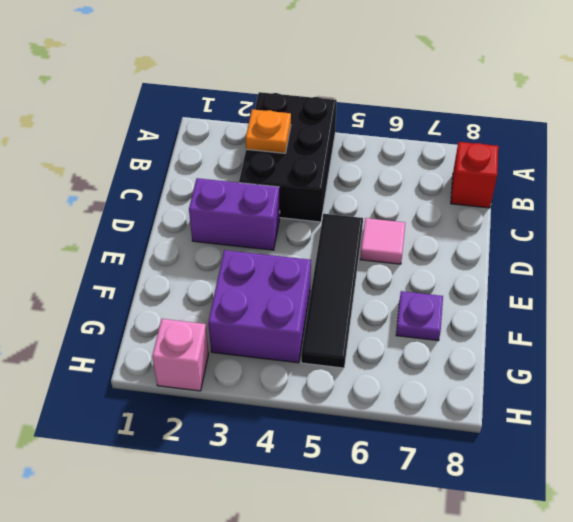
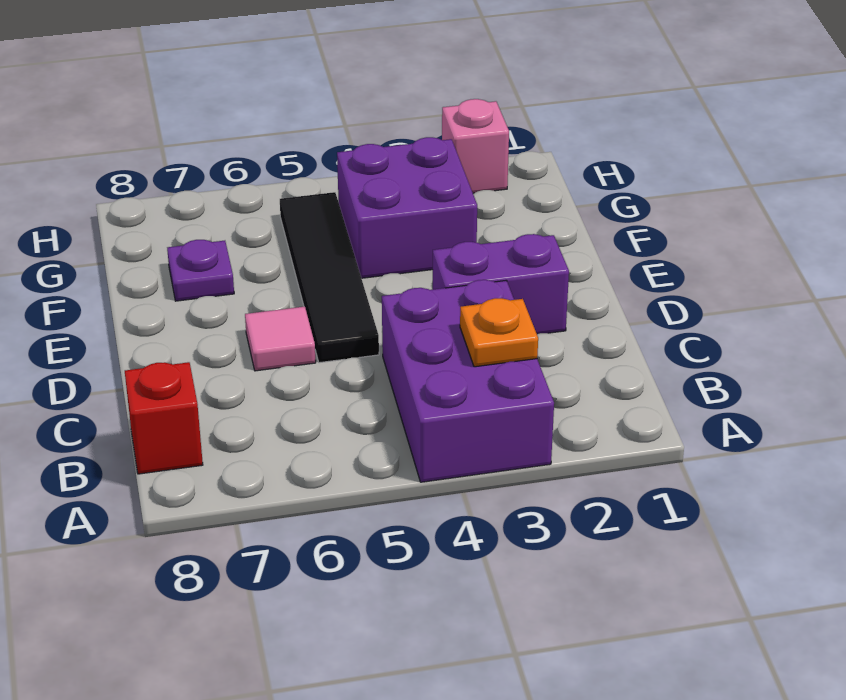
black 2x3 brick [239,92,337,222] -> purple 2x3 brick [382,280,554,482]

